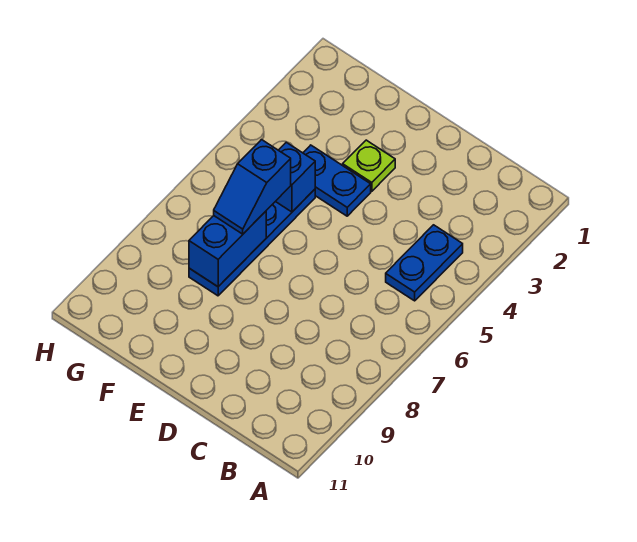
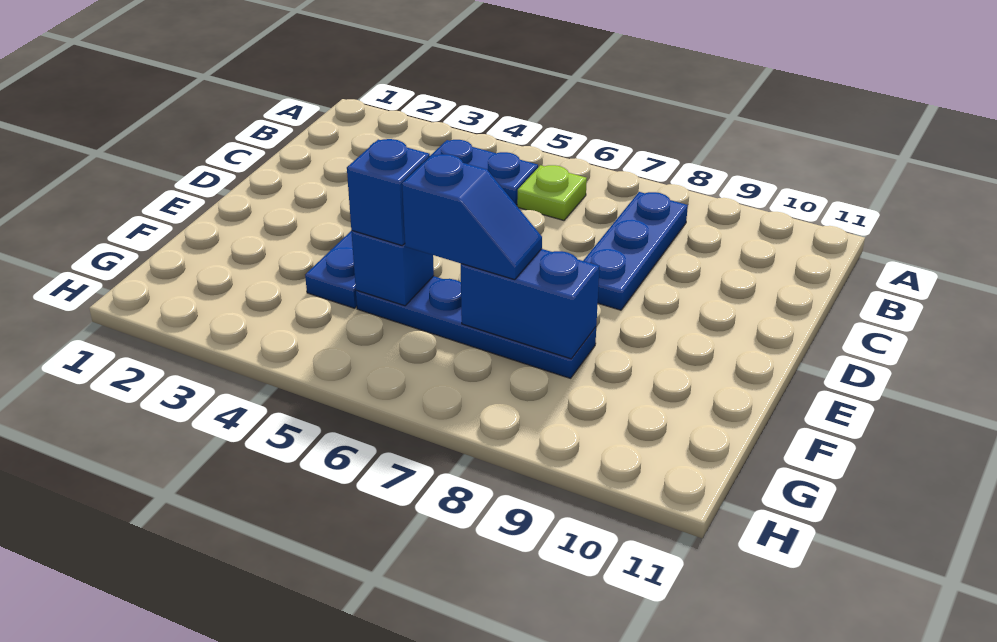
none -> blue 1x3 plate [583,192,688,310]
lime 1x1 plate [343,140,395,191] -> lime 1x1 plate moved to [517,165,587,220]
none -> blue 1x1 brick [347,139,430,245]

